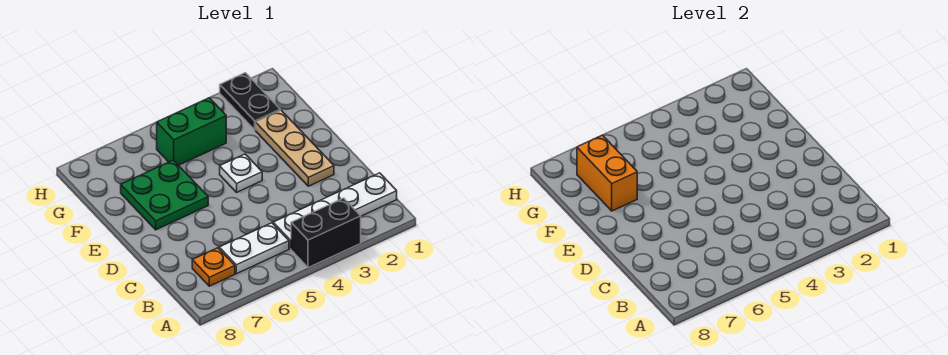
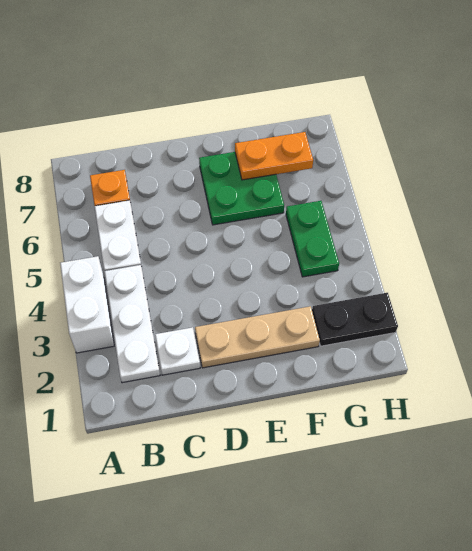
black 1x2 brick [291,198,361,268] -> white 1x2 brick [60,256,114,353]
white 1x4 plate [273,173,397,249] -> white 1x3 plate [104,265,160,383]
white 1x1 plate [220,154,262,192] -> white 1x1 plate moved to [155,327,200,375]
orange 1x2 brick [577,135,637,211] -> orange 1x2 plate [235,132,313,180]
green 1x2 brick [157,98,226,165] -> green 1x2 plate [286,201,339,277]

